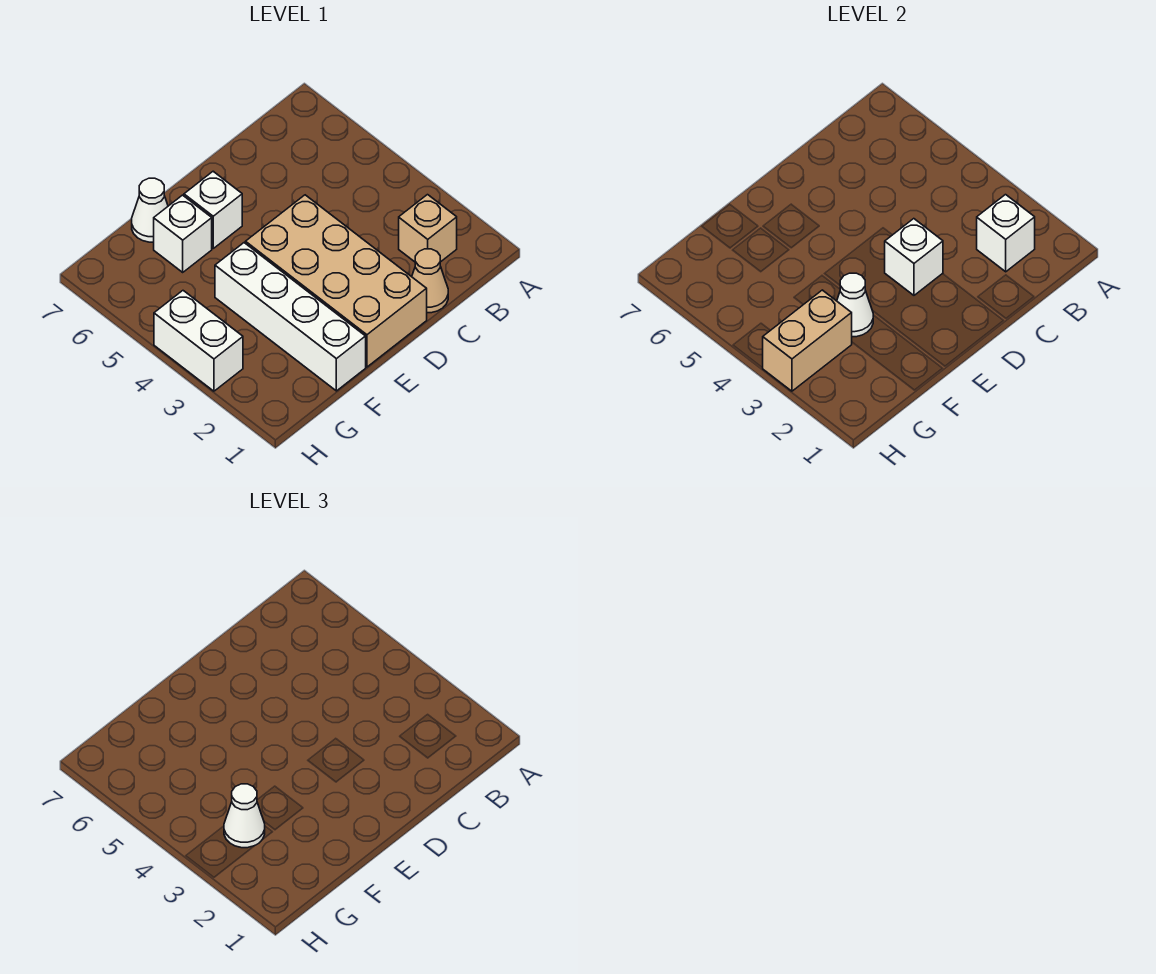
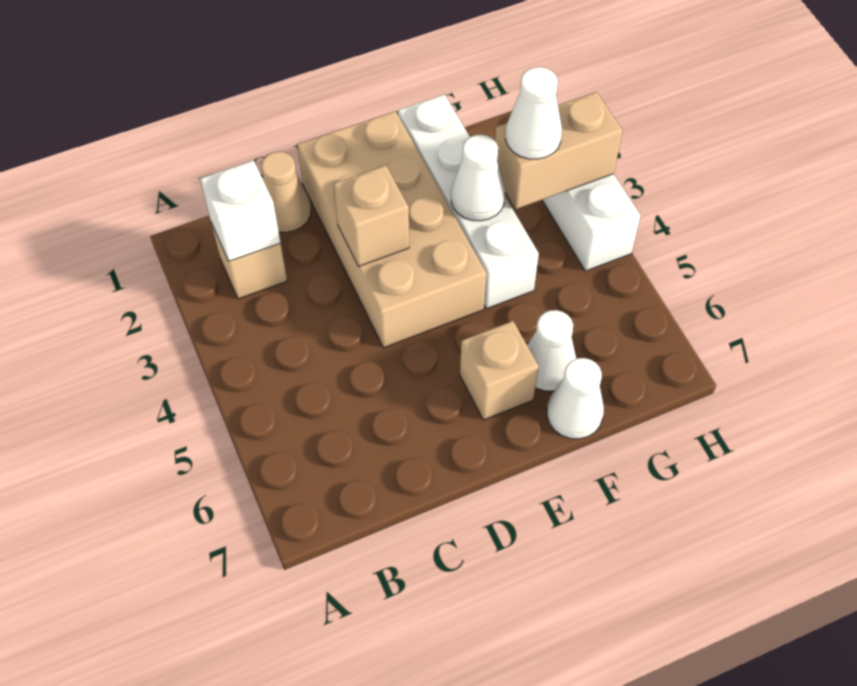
white 1x1 brick [885,219,943,295] -> tan 1x1 brick [334,165,409,266]
white 1x1 brick [184,171,242,248] -> tan 1x1 brick [460,321,539,420]
white 1x1 brick [154,195,212,272] -> white 1x1 cone [527,310,576,391]

